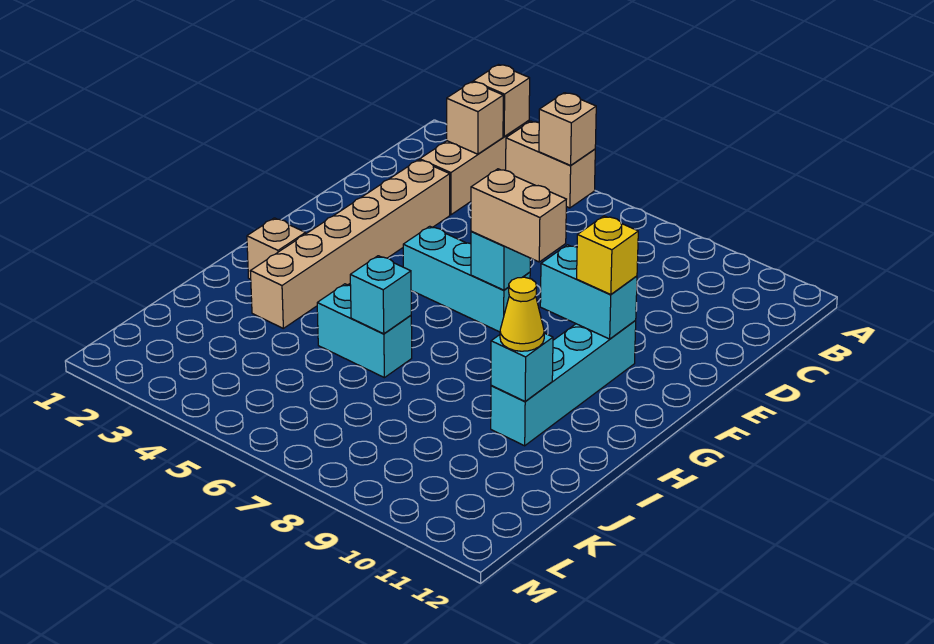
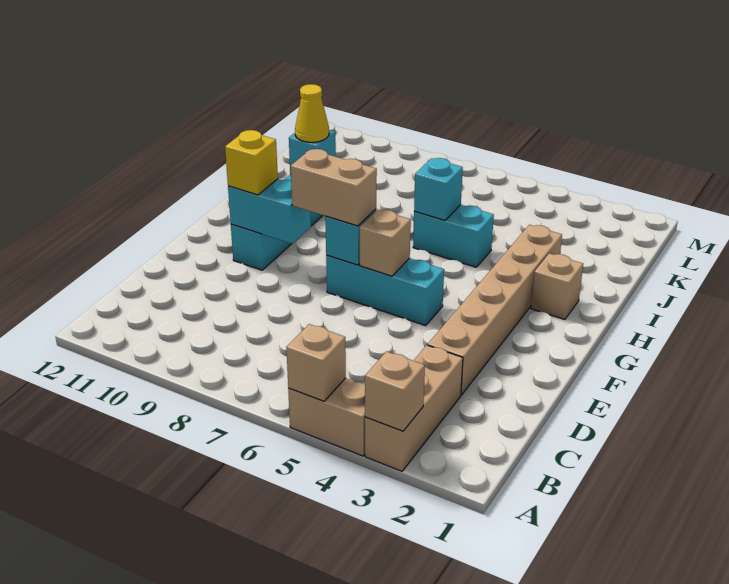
tan 1x1 brick [447,82,503,154] -> tan 1x1 brick moved to [360,210,411,276]

